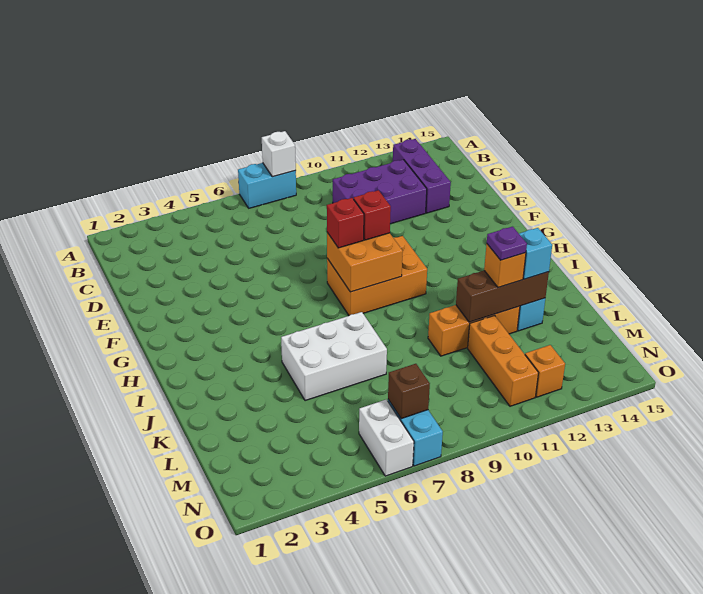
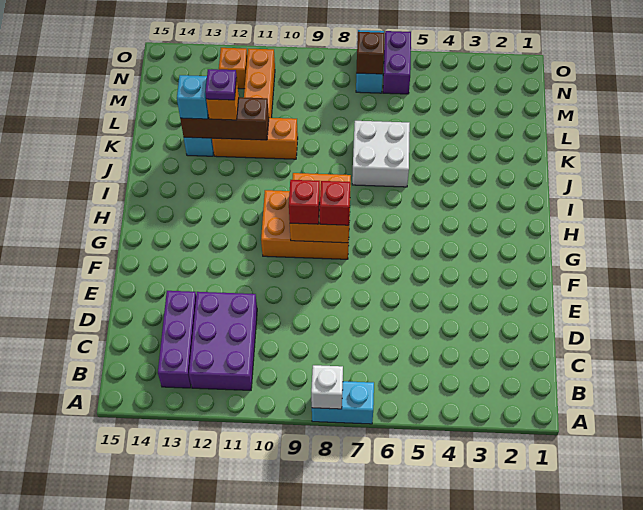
purple 2x3 brick [333,160,427,224] -> purple 2x3 brick turned to [189,292,257,390]
white 2x3 brick [281,312,387,401] -> white 2x2 brick [352,121,410,187]
white 1x2 brick [359,399,414,476] -> purple 1x2 brick [383,31,411,94]

